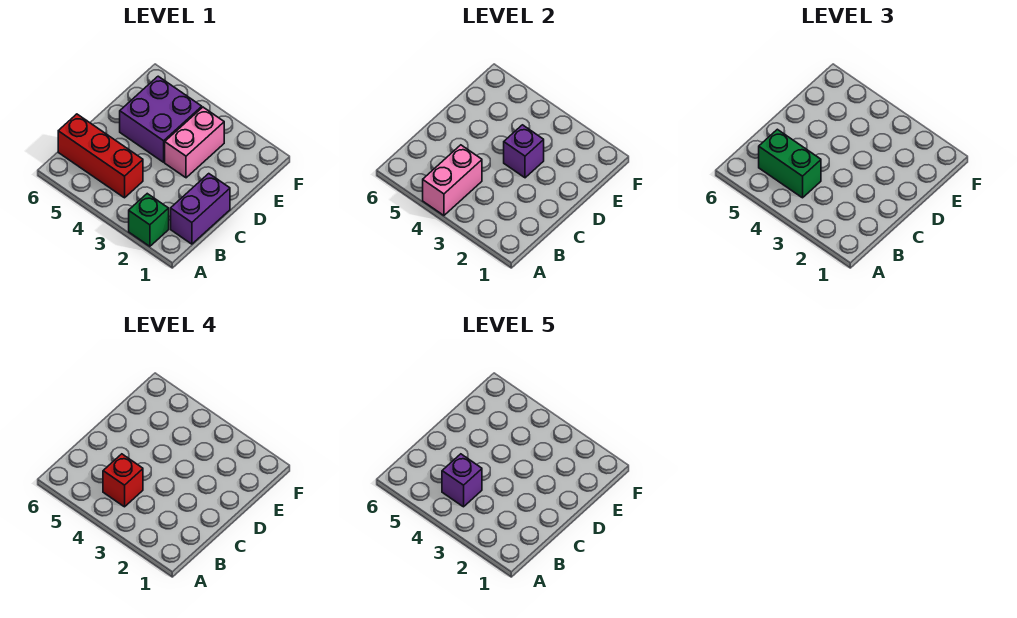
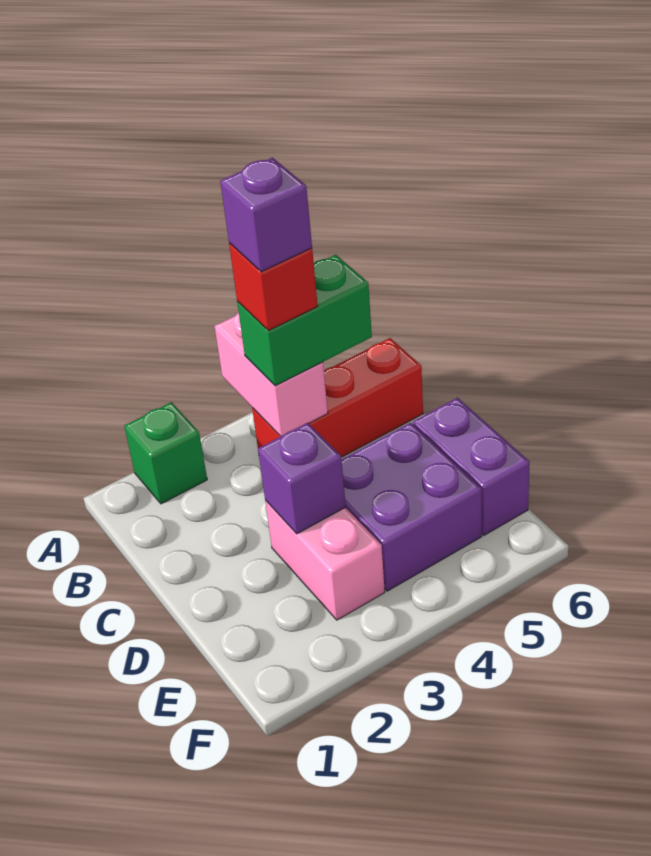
purple 1x2 brick [171,174,230,244] -> purple 1x2 brick moved to [413,398,529,535]

